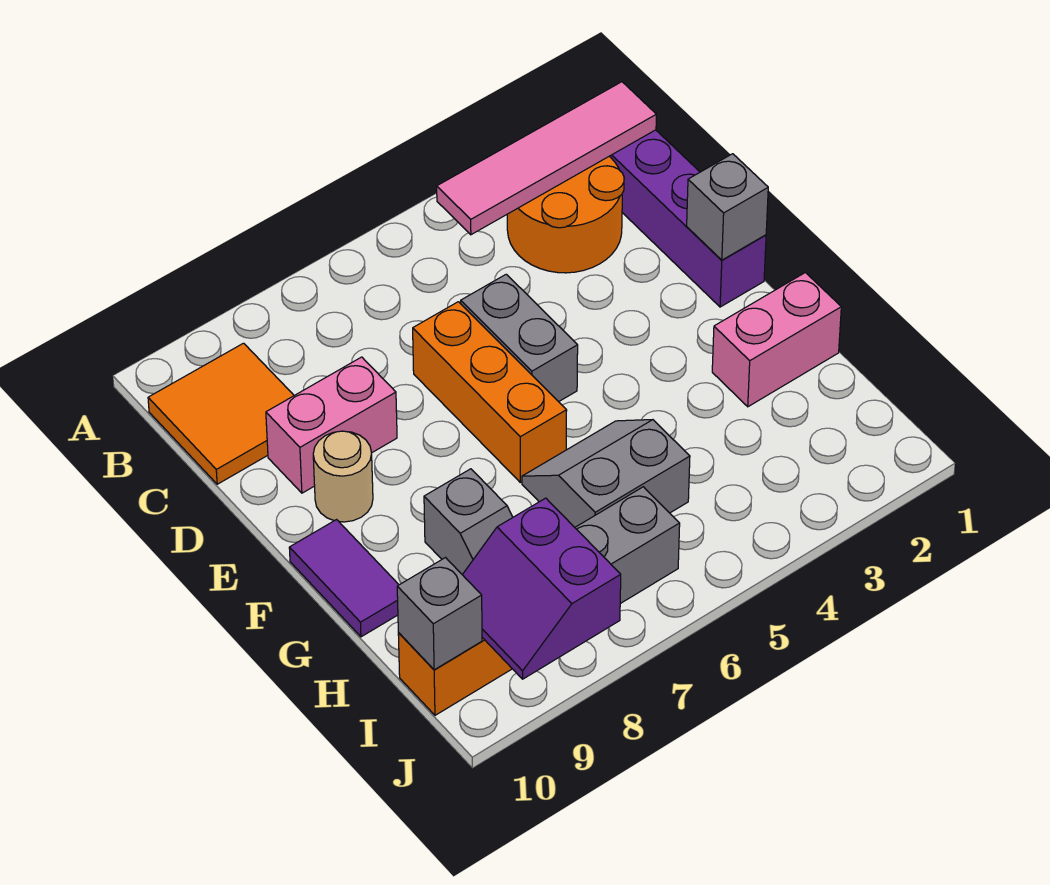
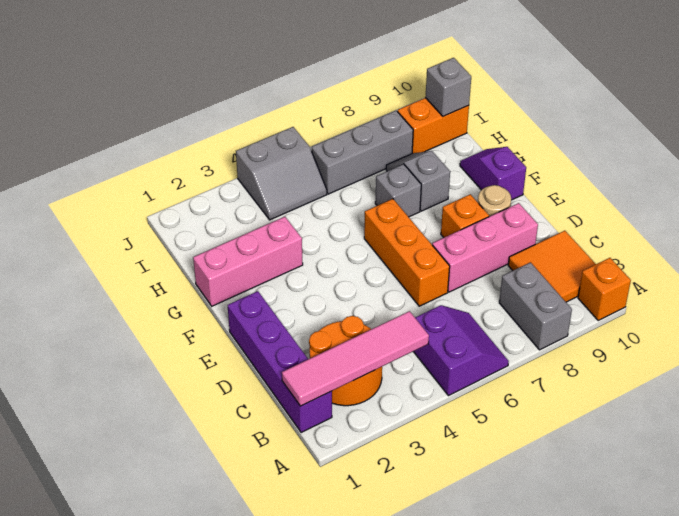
none -> orange 1x1 brick [578,258,631,321]
grey 1x2 brick [461,274,578,402] -> grey 1x2 brick moved to [499,262,572,350]
pink 1x2 brick [266,357,397,493] -> pink 1x3 brick [432,203,538,292]
grey 1x1 brick [687,154,768,260] -> grey 1x1 brick moved to [375,164,421,217]
none -> orange 1x1 brick [441,194,489,237]
purple 1x2 tile [289,520,399,637] -> purple 1x2 slope [460,147,526,200]
pink 1x2 brick [712,273,841,407] -> pink 1x3 brick [193,217,303,306]
grey 2x2 slope [522,420,690,527] -> grey 2x2 slope moved to [236,127,327,220]
purple 2x2 slope [463,498,621,679] -> purple 2x2 slope moved to [413,305,509,396]

